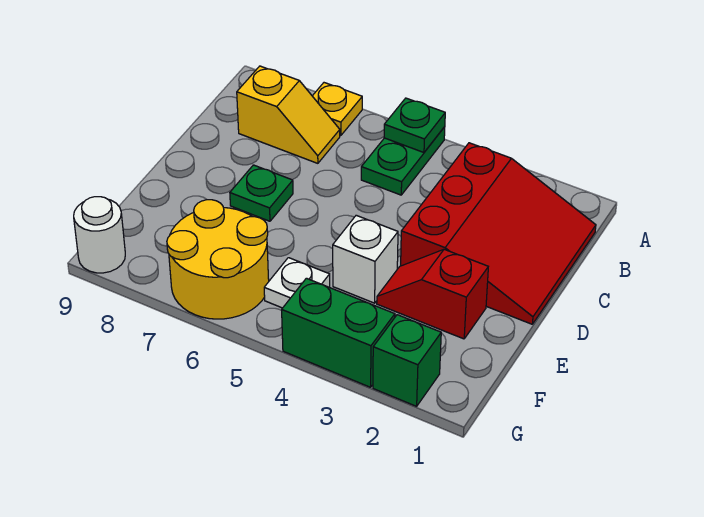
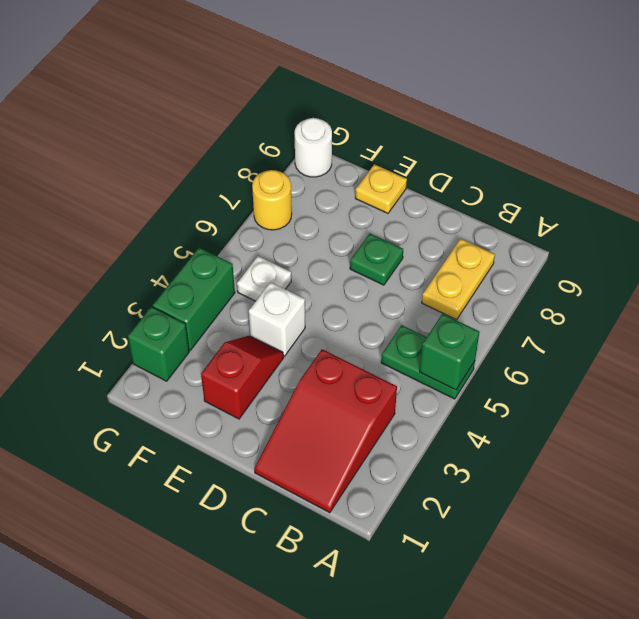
green 1x1 plate [384,98,445,152] -> green 1x1 brick [420,314,479,390]
yellow 1x1 plate [313,83,362,136] -> yellow 1x1 plate moved to [355,164,407,213]
red 3x3 slope [401,143,596,324] -> red 2x3 slope [254,349,397,513]
yellow 1x2 slope [237,66,340,163] -> yellow 1x2 plate [422,239,495,320]
yellow 2x2 round brick [167,200,269,319] -> yellow 1x1 round brick [252,170,292,230]

